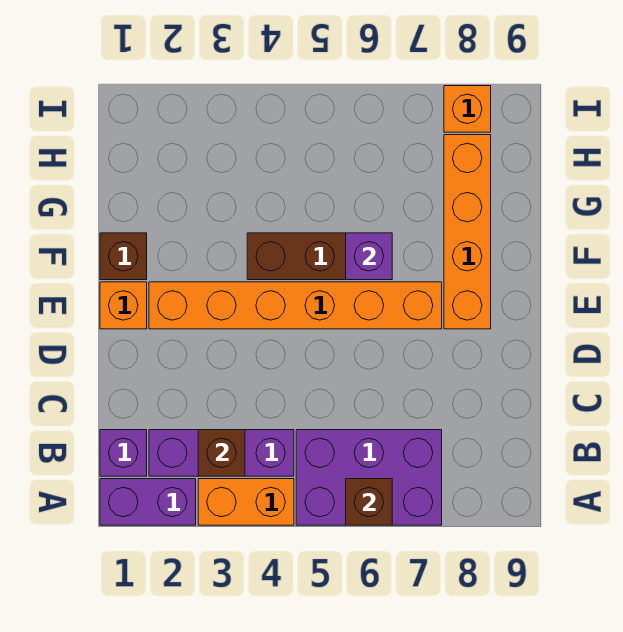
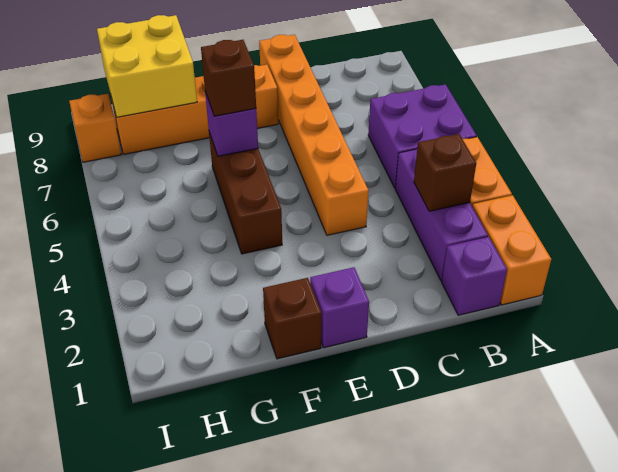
purple 1x2 brick [100,479,196,525] -> orange 1x2 brick [472,195,551,305]
purple 2x3 brick [296,430,442,525] -> purple 2x2 brick [368,84,477,188]
brown 1x1 brick [346,479,392,525] -> brown 1x1 brick moved to [201,40,256,116]
orange 1x1 brick [100,282,147,329] -> purple 1x1 brick [310,267,369,348]
orange 1x6 brick [149,282,442,329] -> orange 1x6 brick moved to [259,35,368,235]
none -> yellow 2x2 brick [97,15,197,117]

